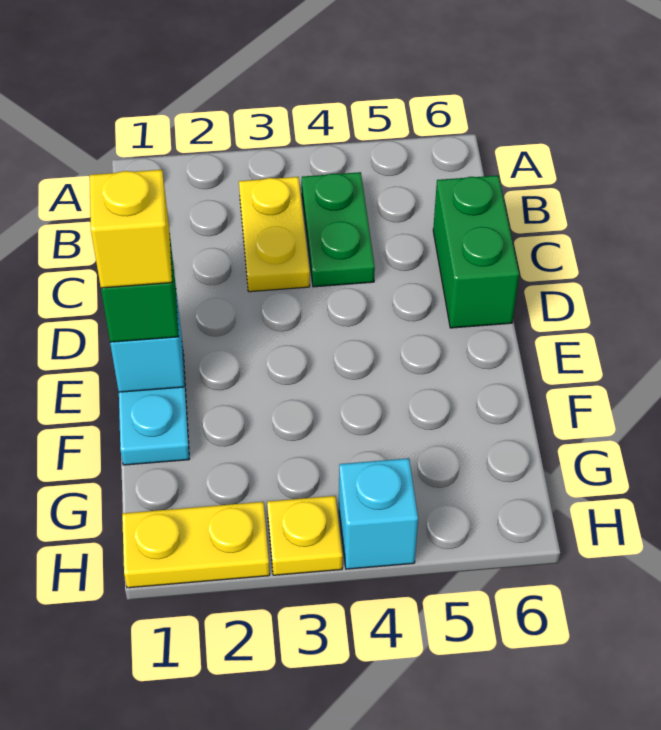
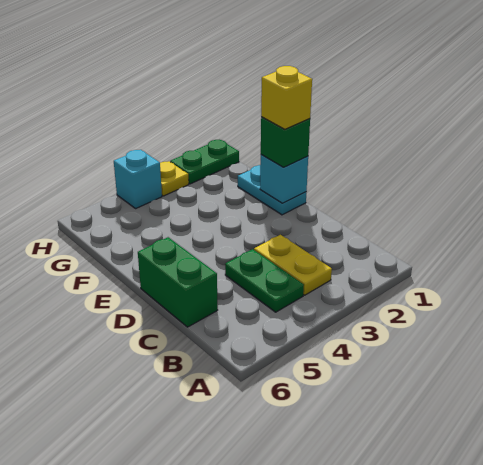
yellow 1x2 plate [122,502,270,588] -> green 1x2 plate [170,140,239,184]

